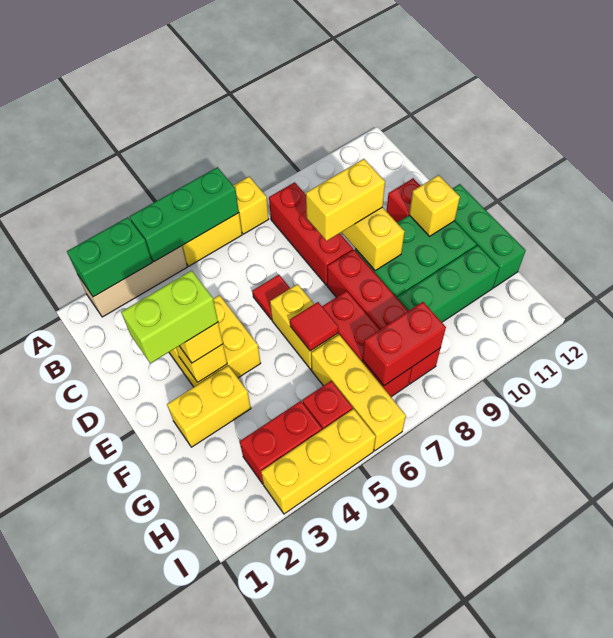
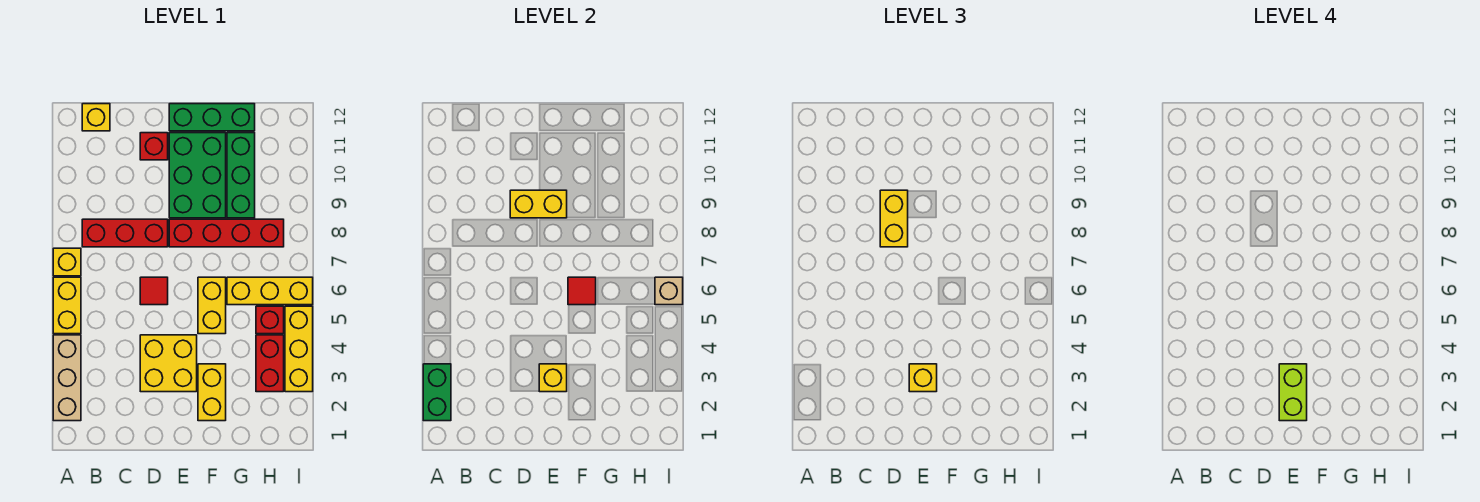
green 1x3 brick [130,167,239,262] -> none
yellow 1x2 brick [270,284,338,369] -> yellow 1x2 brick turned to [198,277,226,334]
yellow 1x1 brick [409,175,460,236] -> yellow 1x1 brick moved to [82,104,110,131]
red 1x3 brick [322,291,412,397] -> none
red 1x2 brick [363,302,446,386] -> none
none -> tan 1x1 brick [655,277,683,305]

